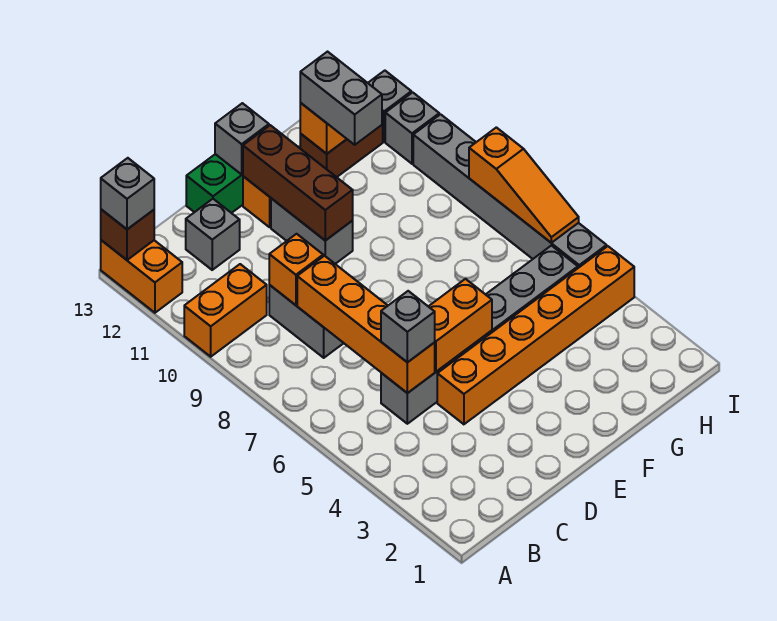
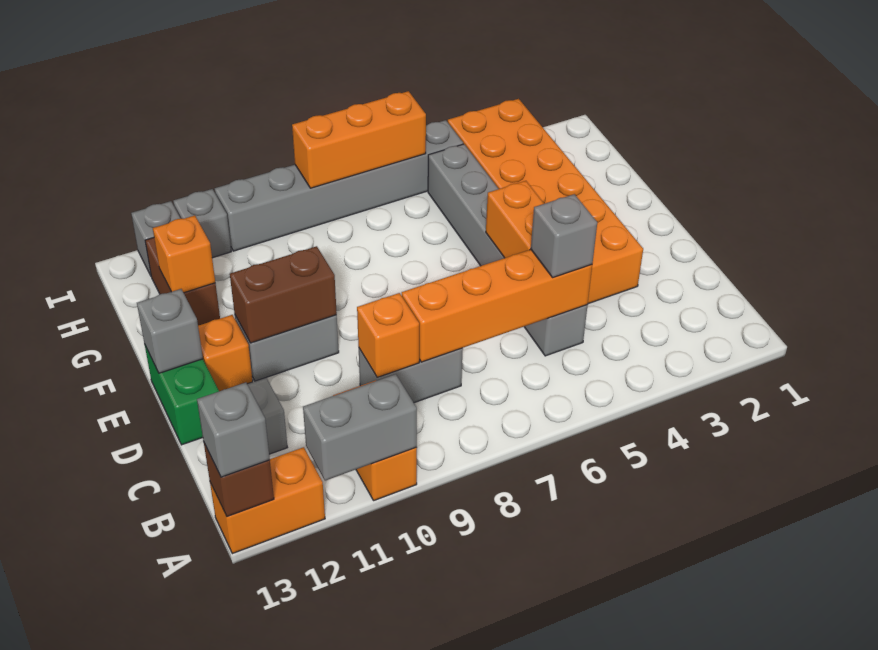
orange 1x6 brick [437,246,634,424] -> orange 2x6 brick [448,99,643,304]
brown 1x3 brick [243,125,353,241] -> brown 1x2 brick [230,246,337,343]
grey 1x2 brick [300,52,382,145] -> grey 1x2 brick moved to [303,374,417,481]
orange 1x3 slope [469,127,579,243] -> orange 1x3 brick [292,91,426,188]

